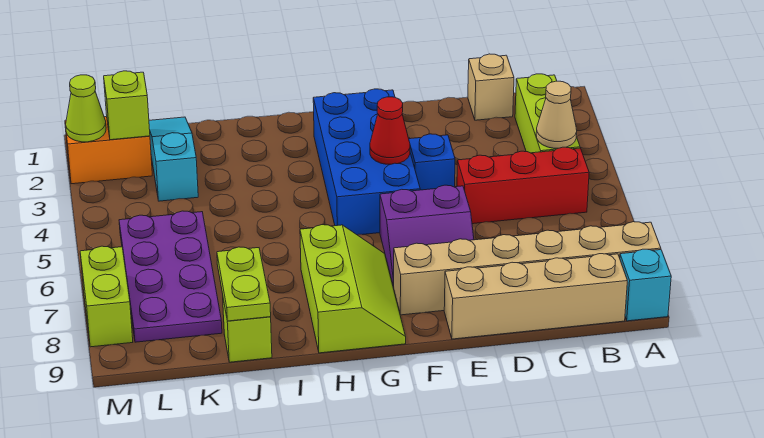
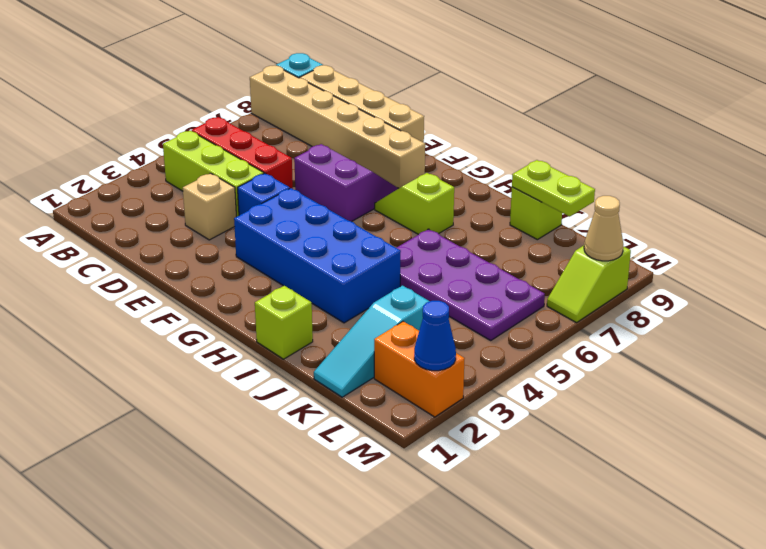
lime 1x3 brick [515,74,580,153] -> lime 1x3 brick turned to [163,131,264,217]
tan 1x1 cone [536,81,577,148] -> tan 1x1 cone moved to [584,196,623,261]
tan 1x1 brick [468,54,514,120] -> tan 1x1 brick moved to [183,173,236,240]
blue 2x4 brick [313,89,420,235] -> blue 2x4 brick turned to [234,188,401,323]
red 1x1 cone [370,97,410,164] -> none
lime 2x3 slope [300,225,406,353] -> lime 1x2 slope [375,173,454,235]
lime 1x2 plate [217,247,271,321] -> lime 1x2 plate turned to [512,160,595,216]
purple 2x4 plate [119,211,222,342] -> purple 2x4 plate turned to [396,229,545,340]
lime 1x1 brick [104,71,150,140] -> lime 1x1 brick moved to [255,286,313,359]
lime 1x1 cone [66,75,106,142] -> blue 1x1 cone [414,301,456,371]
lime 1x2 brick [80,246,133,347] -> lime 1x2 slope [547,246,631,323]

